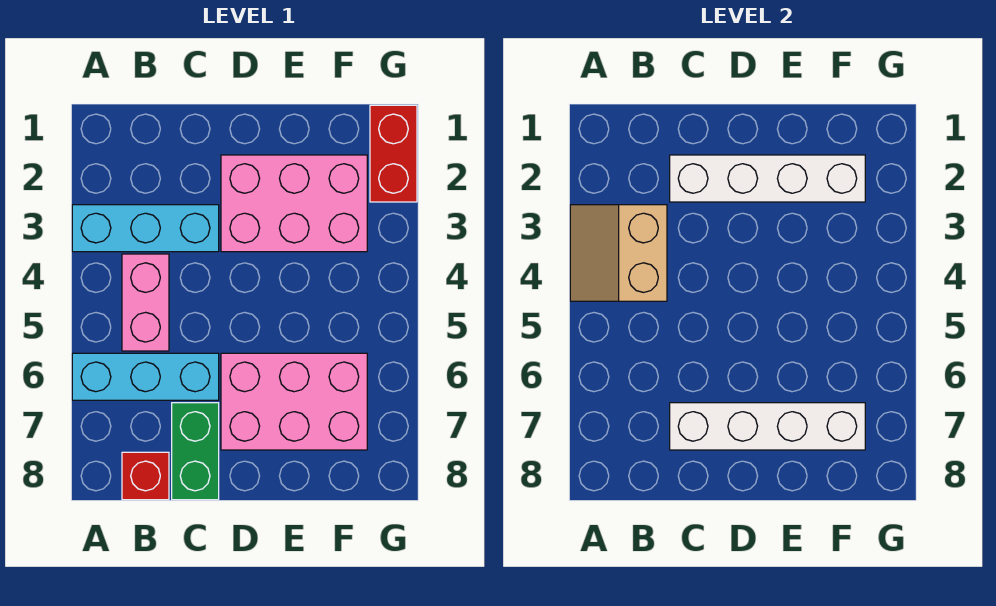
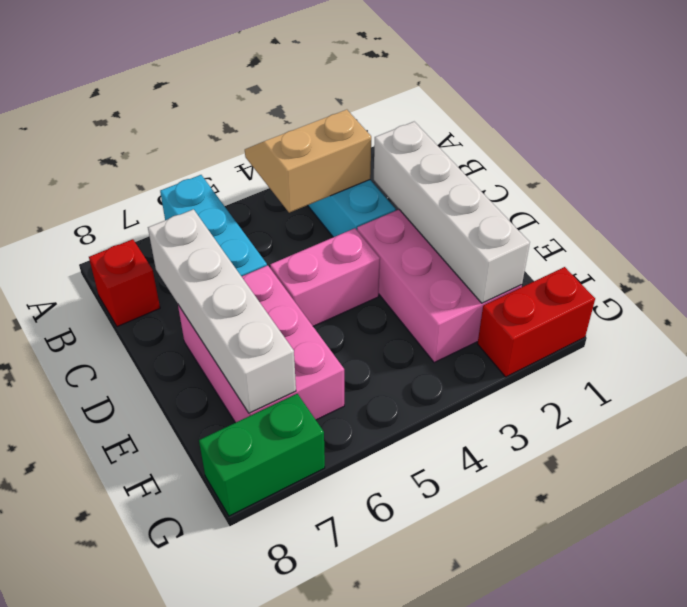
pink 1x2 brick [122,254,169,351] -> pink 1x2 brick moved to [270,228,380,326]
green 1x2 brick [172,403,219,500] -> green 1x2 brick moved to [199,394,325,516]

